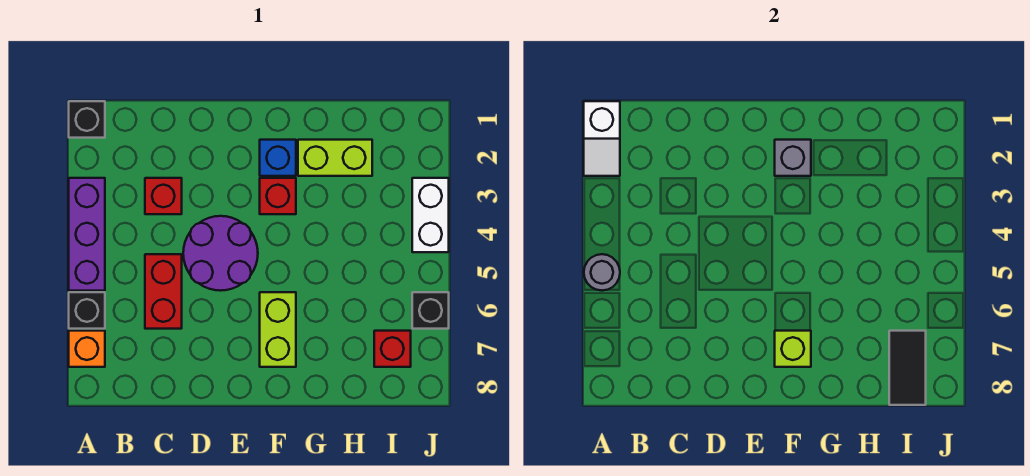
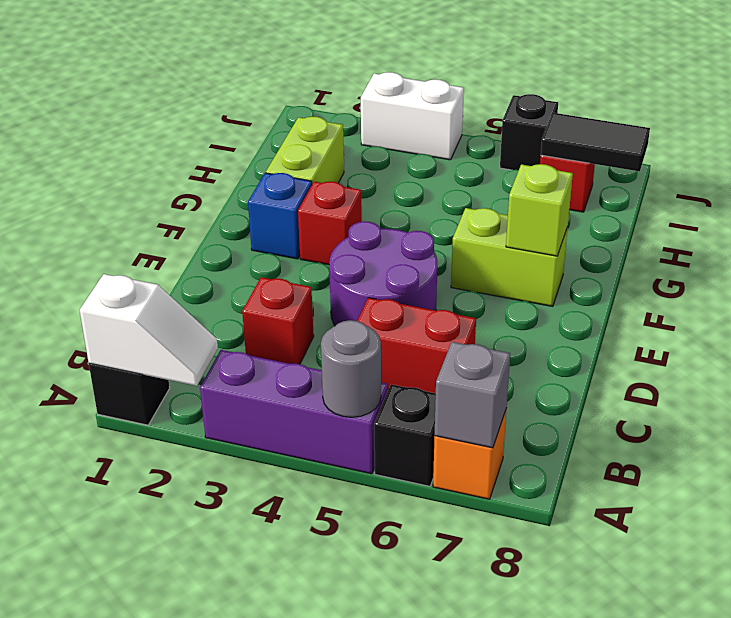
grey 1x1 brick [775,140,811,176] -> grey 1x1 brick moved to [435,342,510,448]

